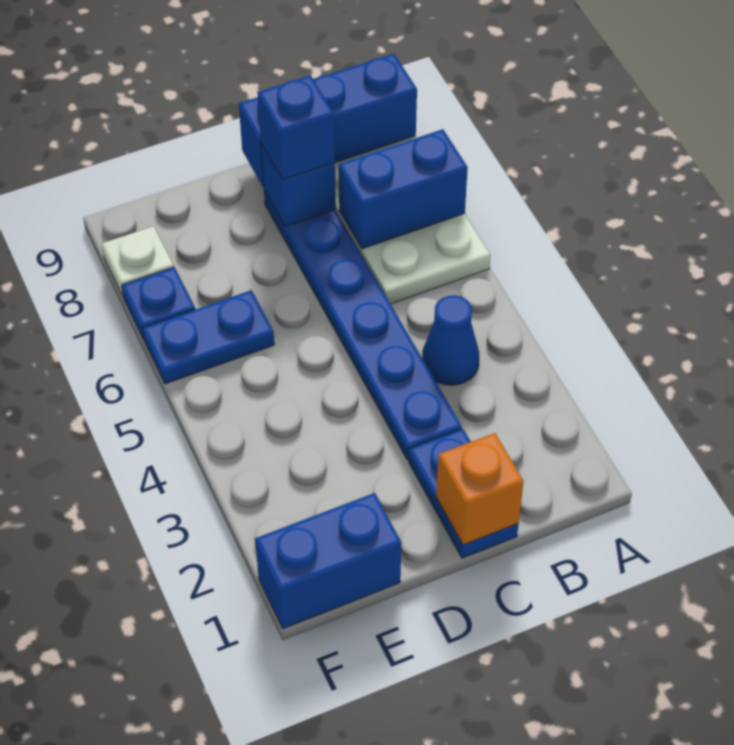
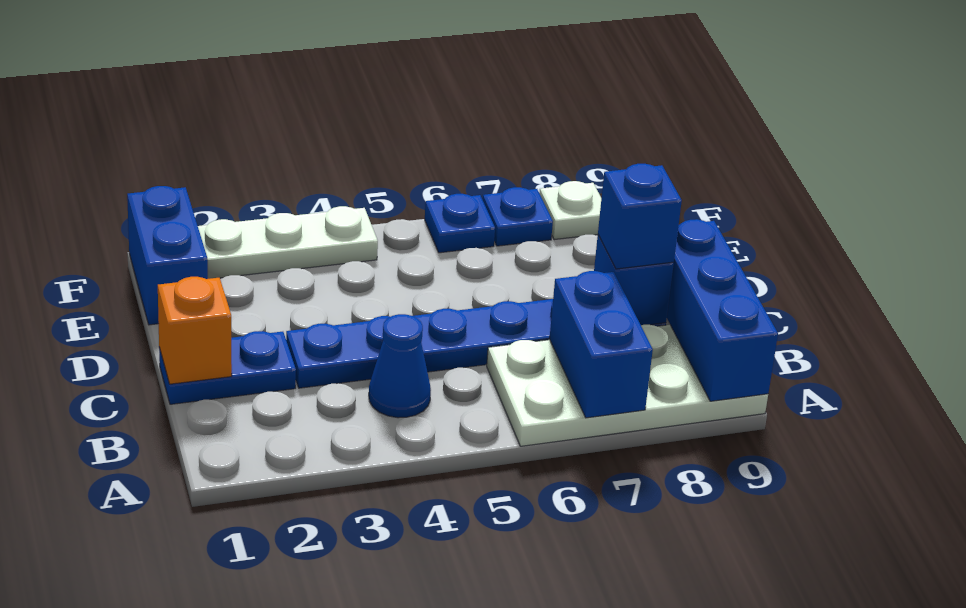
blue 1x2 plate [143,290,274,384] -> blue 1x1 plate [425,194,495,253]
none -> white 1x3 plate [198,206,378,279]

